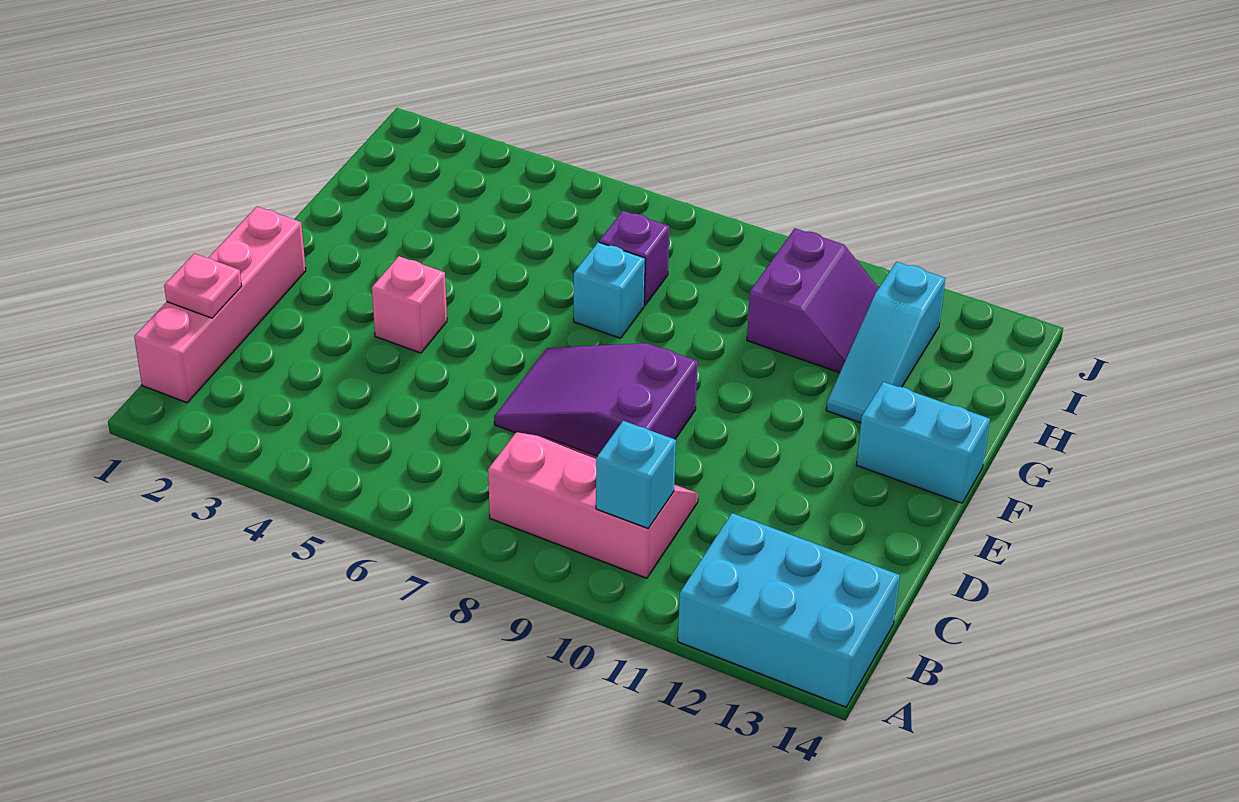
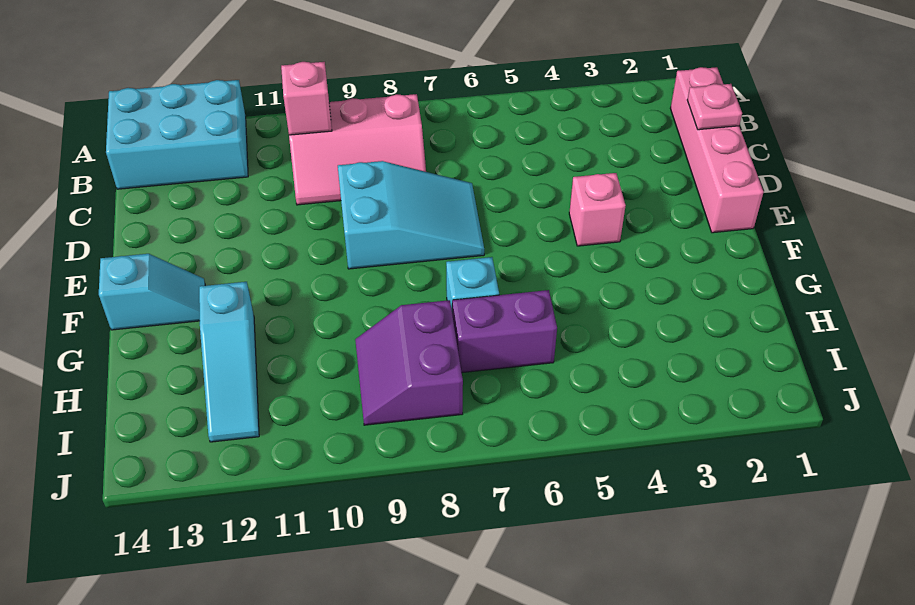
cyan 1x1 brick [596,421,676,528] -> pink 1x1 brick [281,62,332,135]
purple 2x3 slope [494,343,698,456] -> cyan 2x3 slope [338,161,484,269]
cyan 1x2 brick [857,382,990,503] -> cyan 1x2 slope [99,254,205,330]
cyan 1x3 slope [826,262,945,423] -> cyan 1x3 slope turned to [199,282,259,442]
purple 1x1 brick [599,211,670,305] -> purple 1x2 brick [452,290,557,373]
purple 2x2 slope [747,228,879,373] -> purple 2x2 slope moved to [355,300,463,425]

